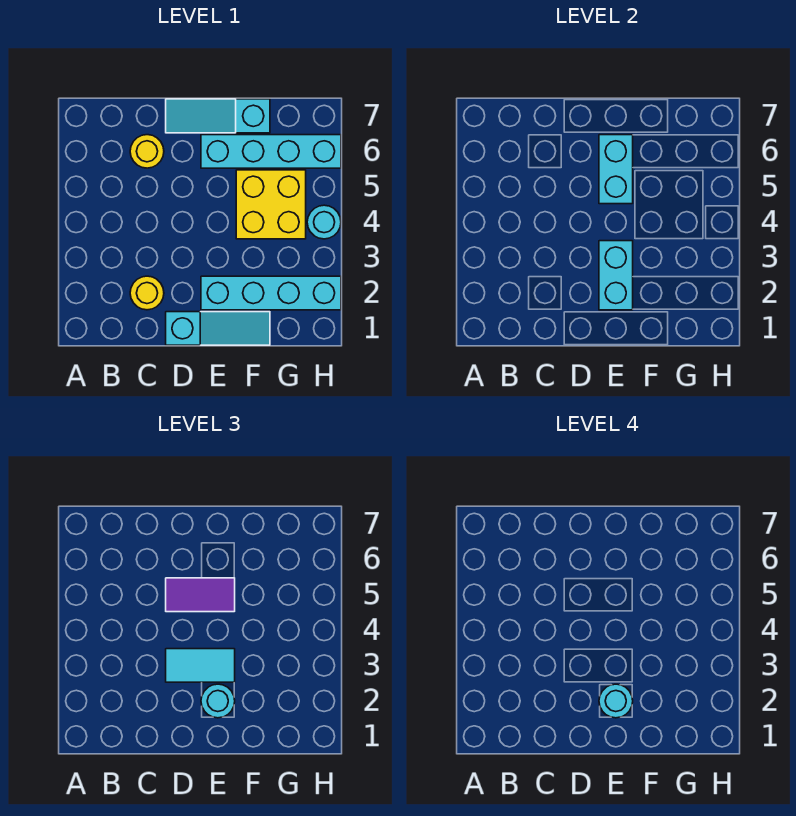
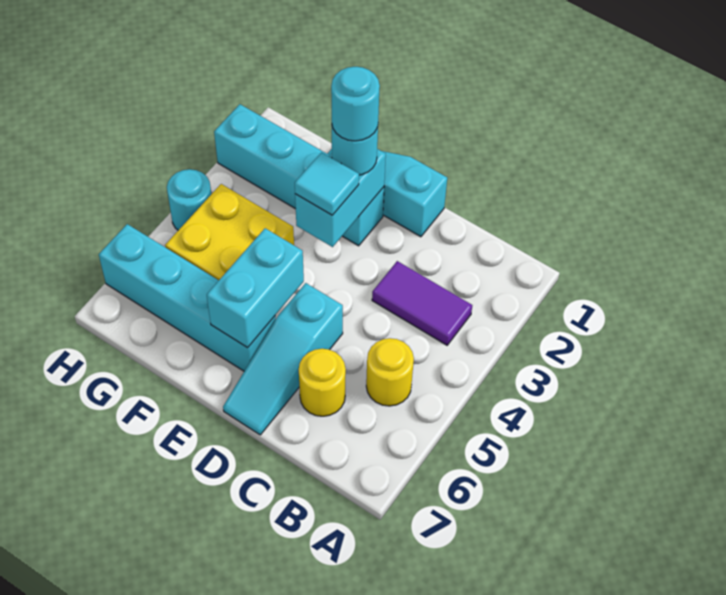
yellow 1x1 round brick [130,276,164,310] -> yellow 1x1 round brick moved to [366,338,414,406]
cyan 1x2 tile [166,649,235,682] -> cyan 1x1 tile [295,152,359,215]
purple 1x2 tile [166,578,235,612] -> purple 1x2 tile moved to [372,261,472,345]
cyan 1x3 slope [166,99,270,133] -> cyan 1x3 slope turned to [223,283,343,435]

